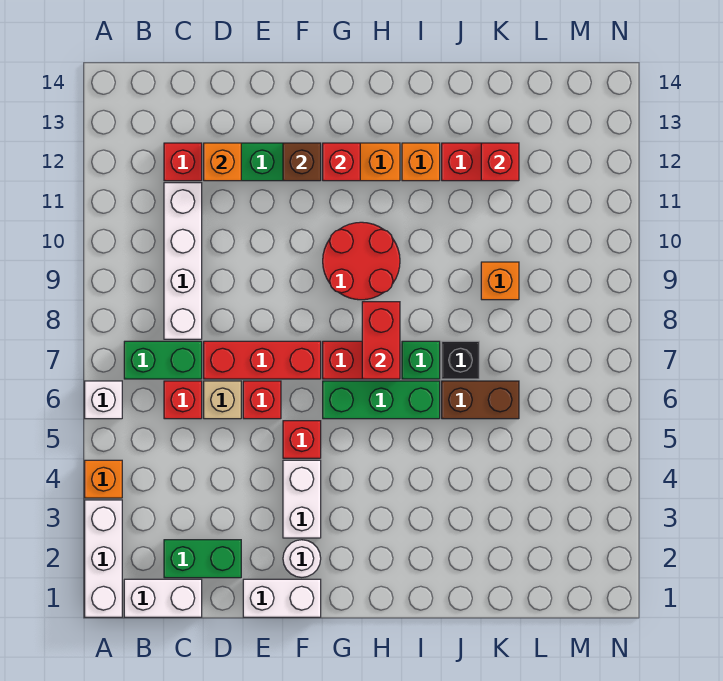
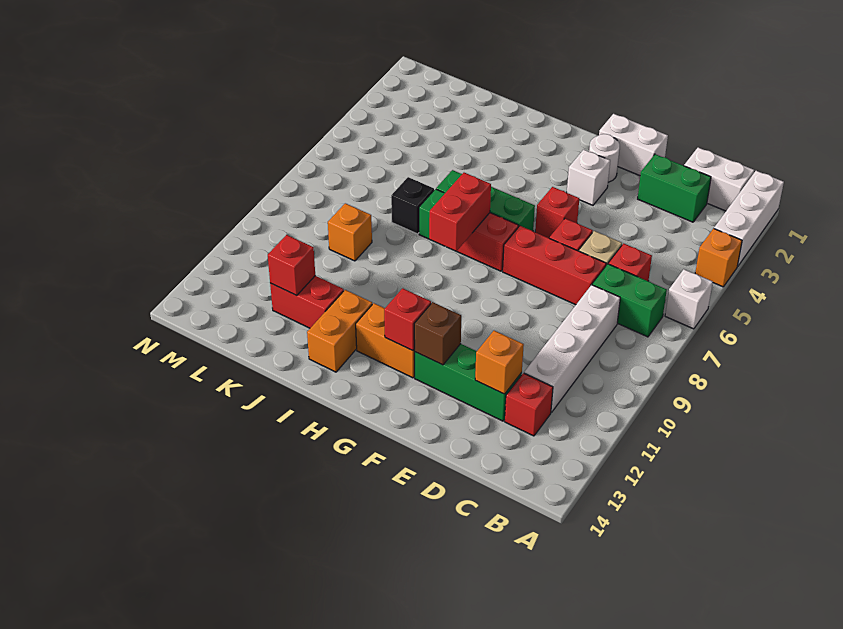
white 1x2 brick [283,460,321,538] -> white 1x1 brick [567,149,610,205]
red 2x2 round brick [323,222,400,300] -> none
orange 1x1 brick [402,143,440,181] -> orange 1x2 brick [307,290,372,372]
brown 1x2 brick [442,381,519,419] -> none

